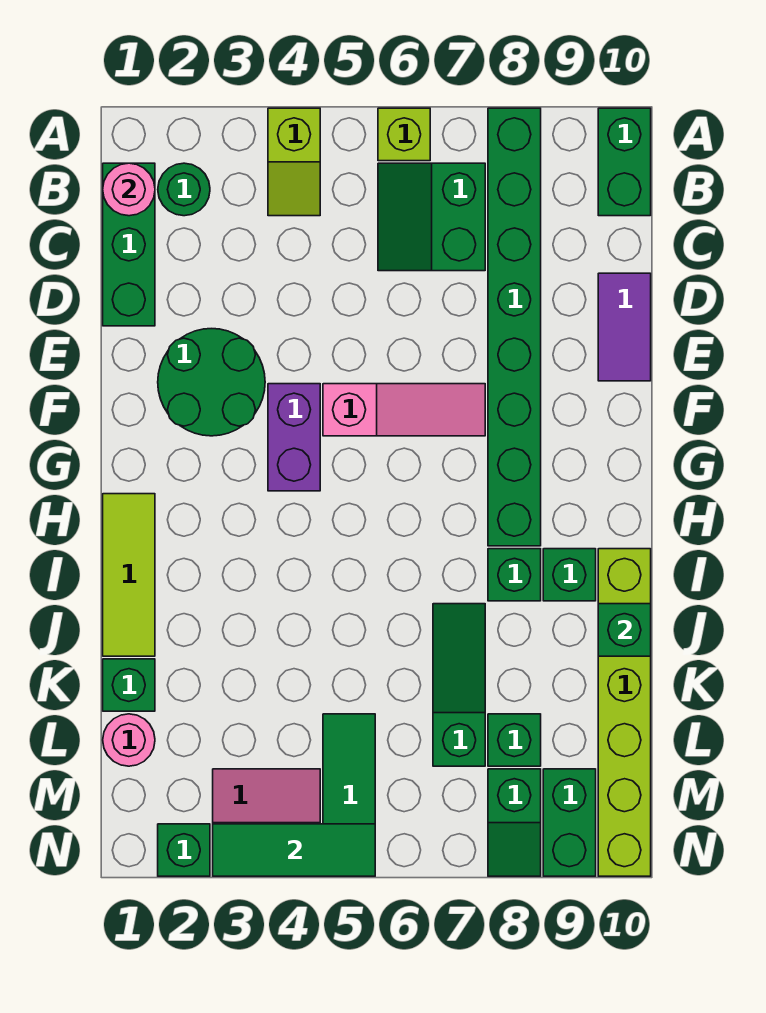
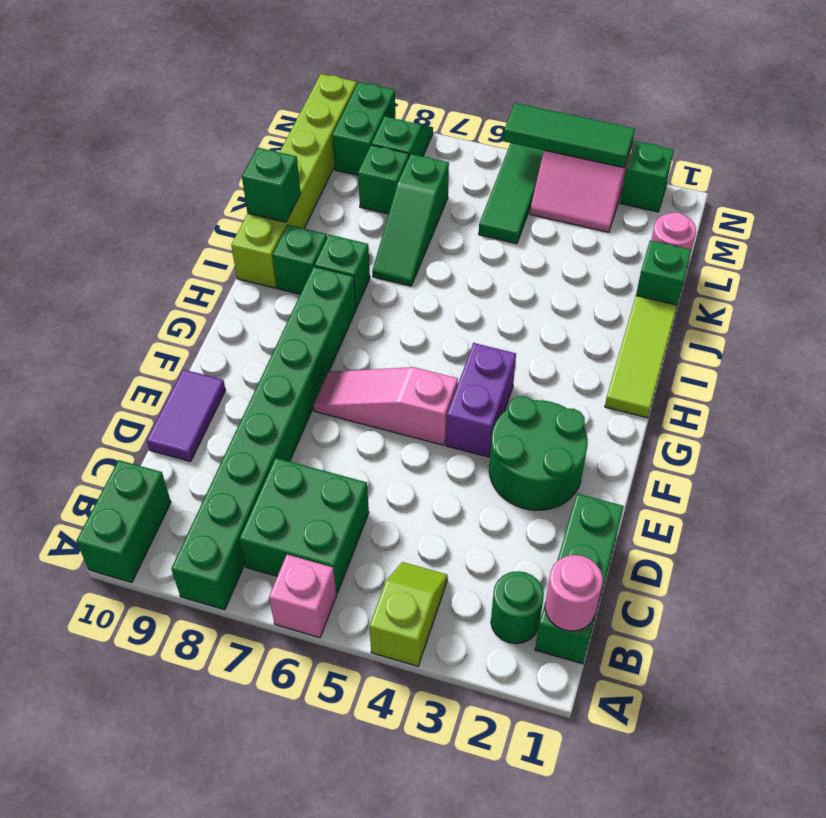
lime 1x1 brick [378,108,430,161] -> pink 1x1 brick [269,555,337,638]
green 2x2 slope [378,163,485,271] -> green 2x2 brick [239,458,369,593]

